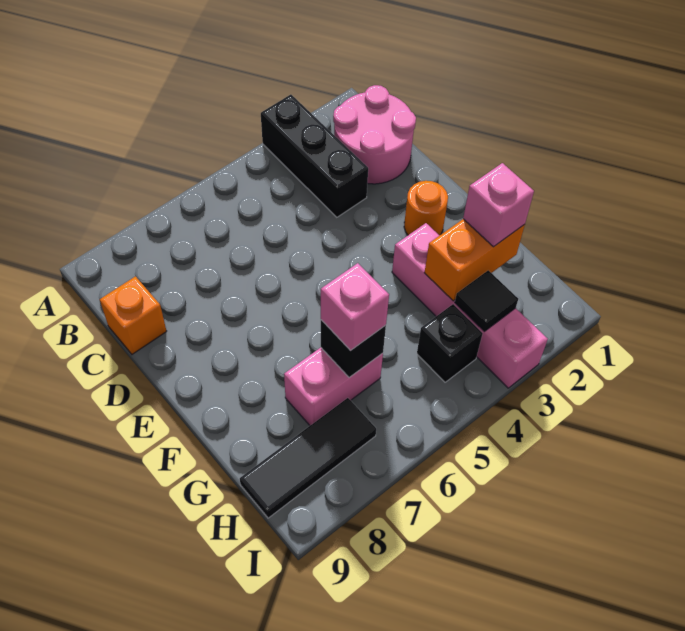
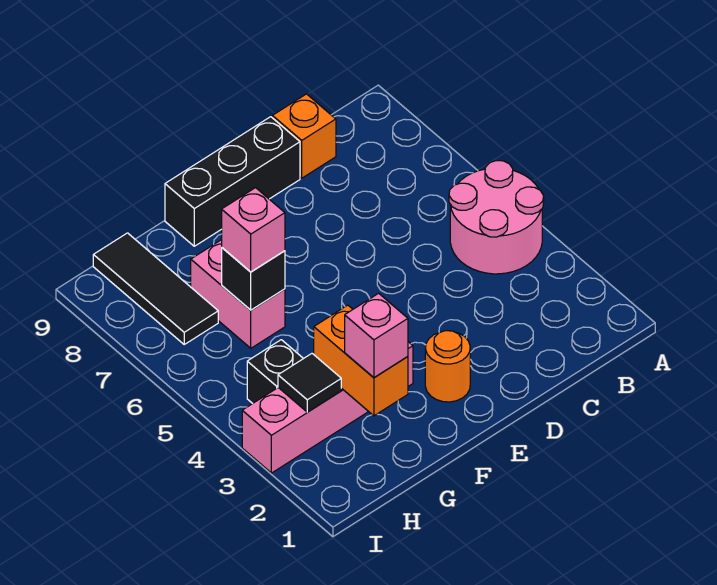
black 1x3 brick [261,95,368,217] -> black 1x3 brick moved to [165,117,300,246]
pink 2x2 round brick [333,85,416,184] -> pink 2x2 round brick moved to [449,161,544,274]

